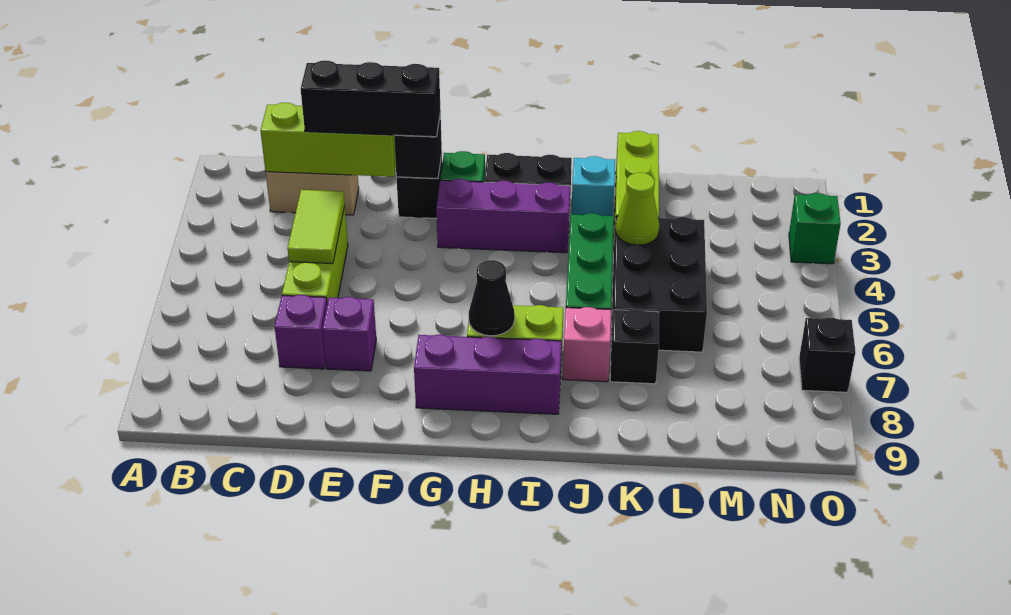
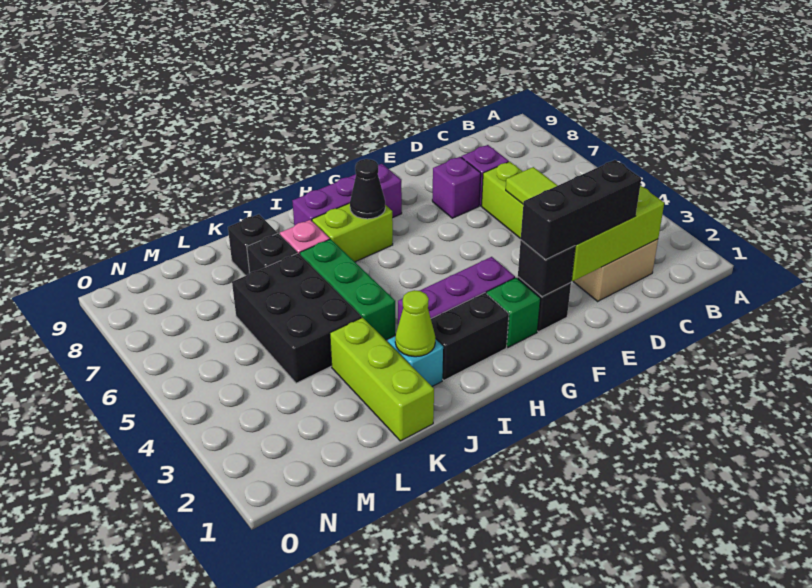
lime 1x1 cone [616,173,659,245] -> lime 1x1 cone moved to [395,290,435,357]
green 1x1 brick [789,193,841,264] -> none
black 1x1 brick [799,317,855,392] -> black 1x1 brick moved to [228,214,277,276]

